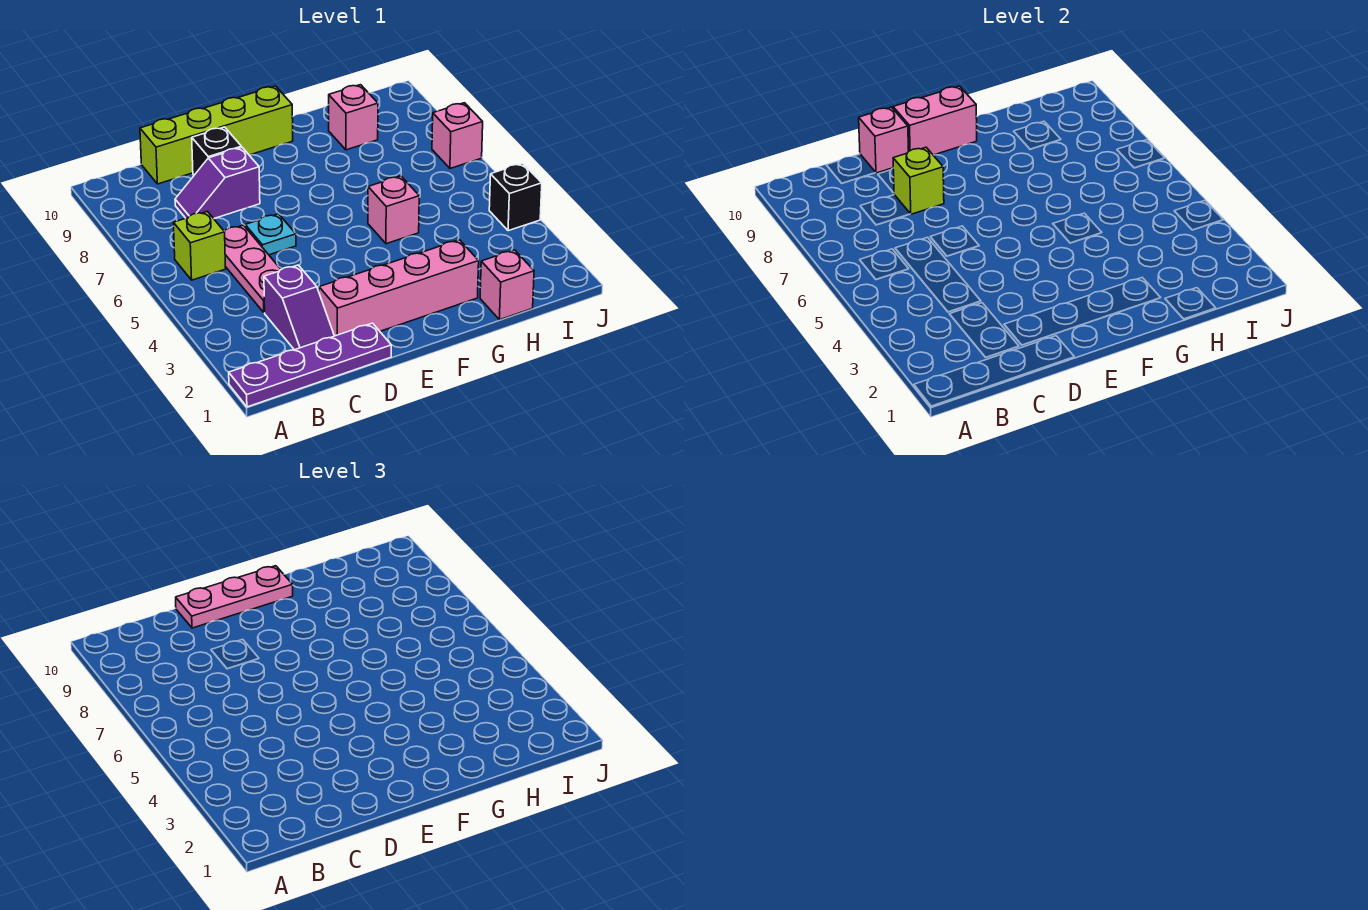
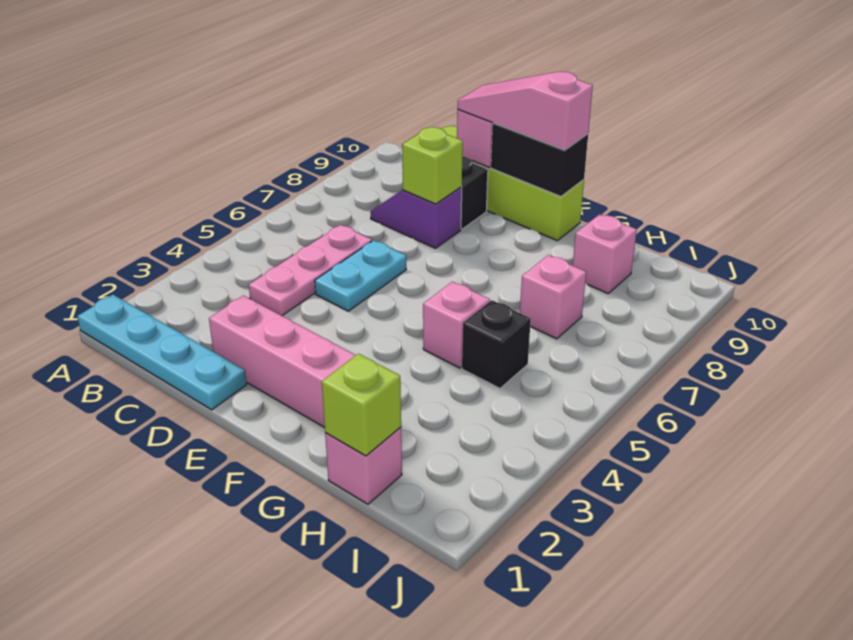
purple 1x4 plate [229,323,391,407] -> cyan 1x4 plate [77,295,247,410]
lime 1x1 brick [173,211,226,280] -> lime 1x1 brick moved to [322,354,401,456]
purple 1x2 slope [264,265,334,350] -> none
cyan 1x1 plate [245,214,296,255] -> cyan 1x2 plate [315,240,406,311]
pink 1x3 plate [176,566,293,628] -> pink 1x3 slope [458,72,593,150]
pink 1x2 brick [893,86,977,155] -> black 1x2 brick [491,123,588,196]
black 1x1 brick [489,163,542,231] -> black 1x1 brick moved to [462,300,531,388]
pink 1x1 brick [432,103,483,168] -> pink 1x1 brick moved to [520,255,586,339]

